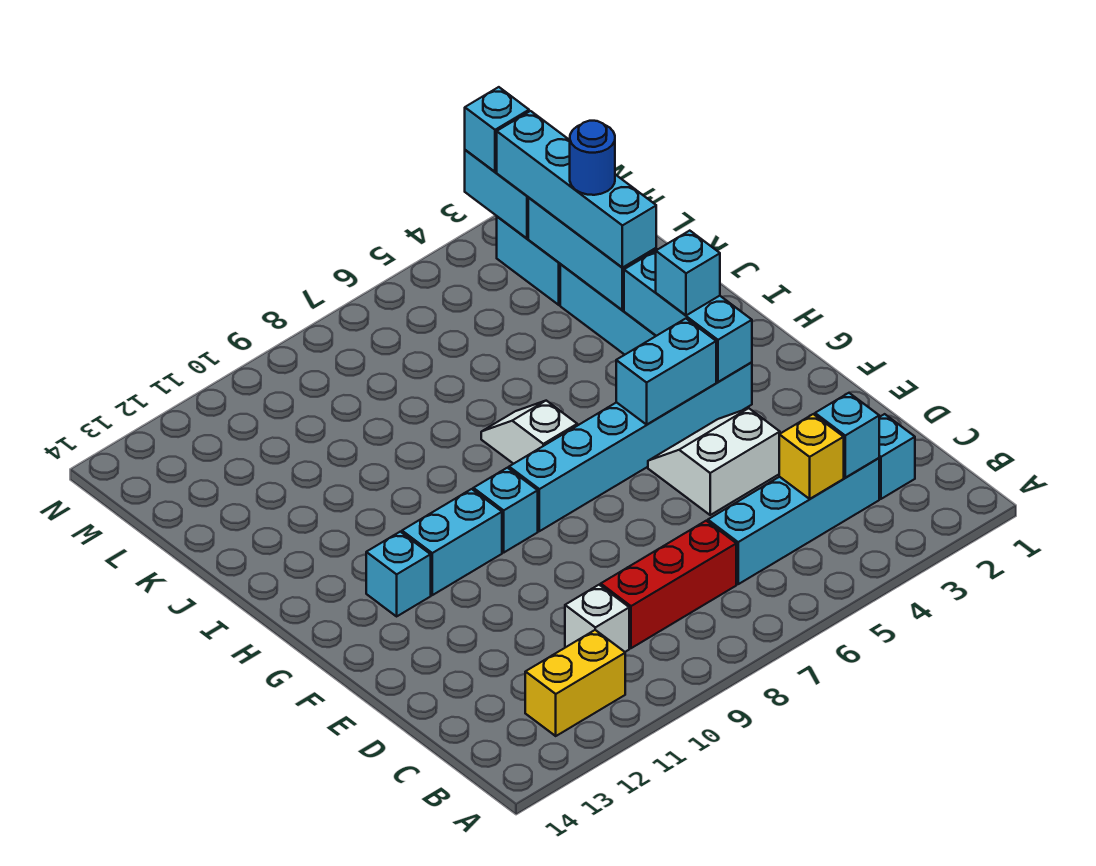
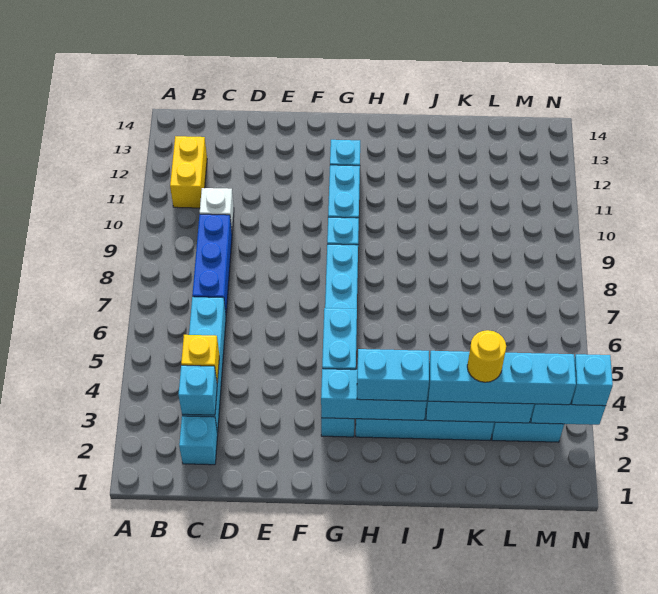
red 1x3 brick [601,521,736,648] -> blue 1x3 brick [192,214,232,313]
white 2x2 slope [648,408,780,515] -> none
cyan 1x1 brick [656,231,720,315] -> cyan 1x2 brick [357,349,429,401]
white 1x2 slope [481,401,577,464] -> none
blue 1x1 round brick [570,121,615,195] -> yellow 1x1 round brick [467,330,506,382]

